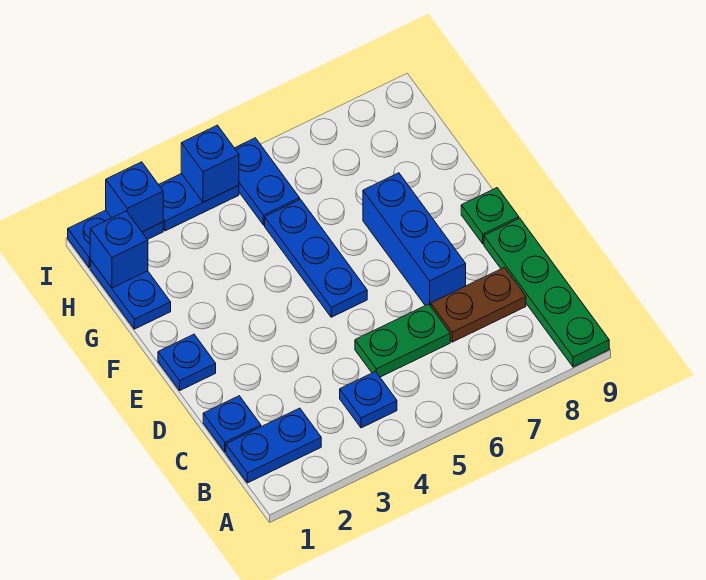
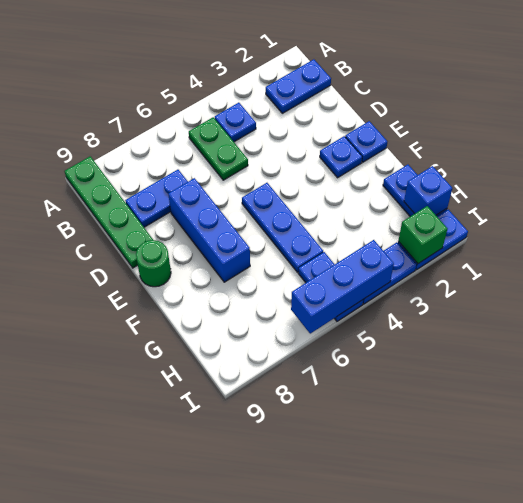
blue 1x1 plate [203,396,261,452] -> blue 1x1 plate moved to [320,136,362,178]
green 1x2 plate [355,304,450,377] -> green 1x2 plate turned to [189,117,248,180]
brown 1x2 plate [431,267,526,342] -> blue 1x2 plate [125,170,188,227]
green 1x1 plate [461,188,519,244] -> green 1x1 round brick [136,240,171,287]
blue 1x1 brick [106,162,163,232] -> green 1x1 brick [398,206,448,264]
blue 1x1 brick [181,125,239,202] -> blue 1x3 brick [291,240,394,334]

